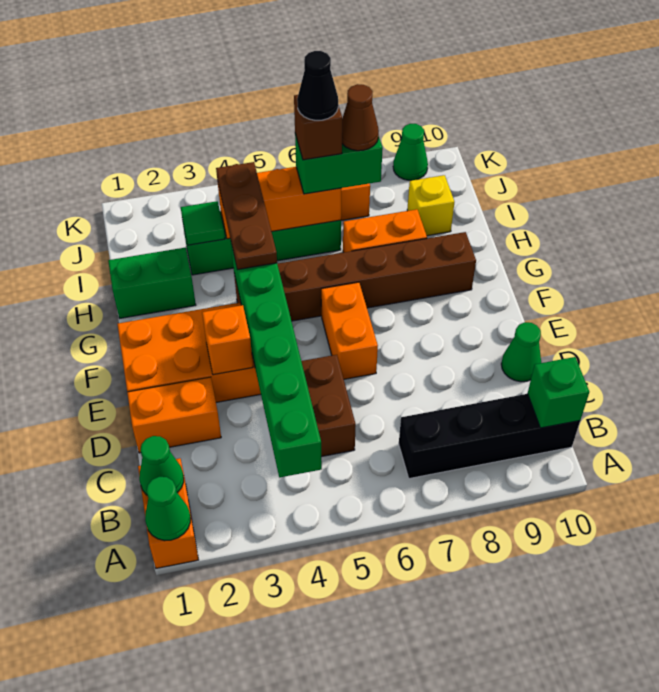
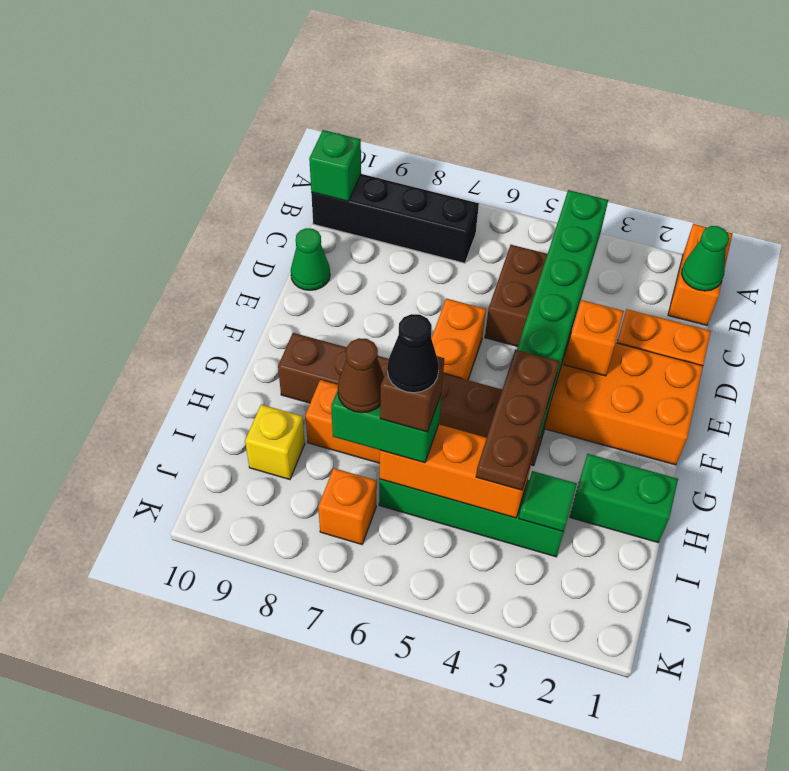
green 1x1 cone [145,477,190,541] -> none
green 1x1 cone [393,124,428,180] -> none

